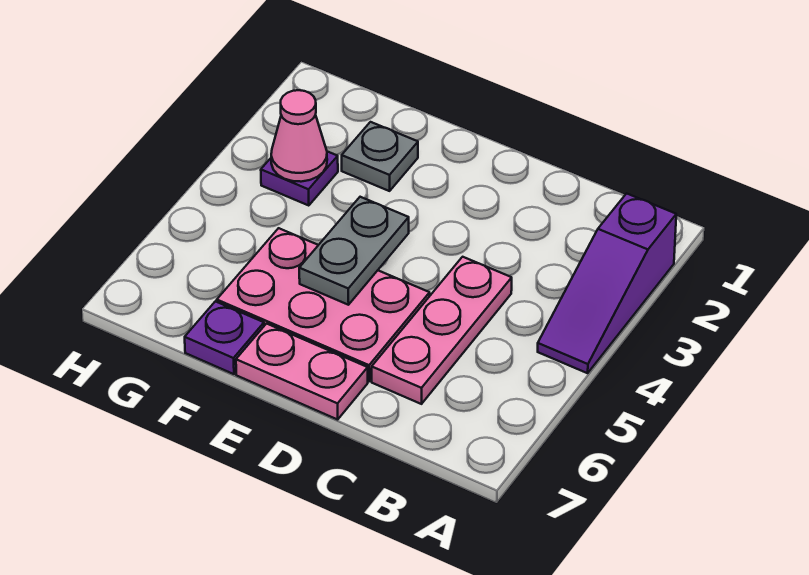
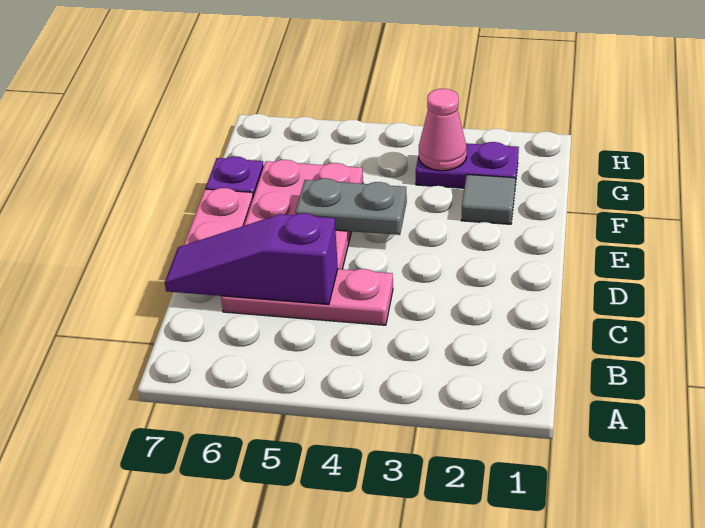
purple 1x3 slope [538,193,676,373] -> purple 1x3 slope moved to [165,213,338,305]
grey 1x1 plate [342,122,418,191] -> grey 1x1 tile [461,174,515,224]
purple 1x1 plate [261,151,338,206] -> purple 1x2 plate [416,142,519,188]

